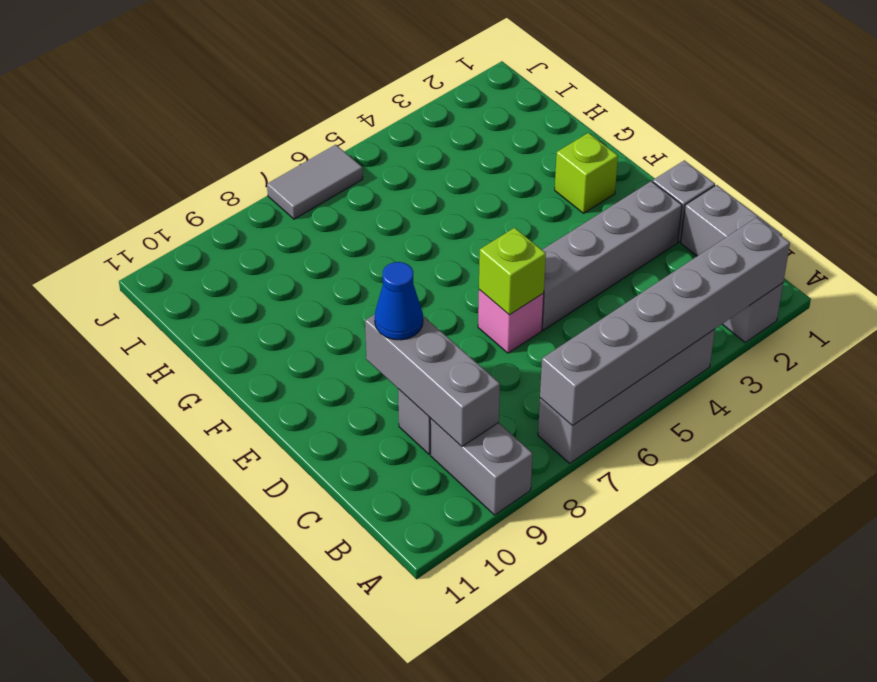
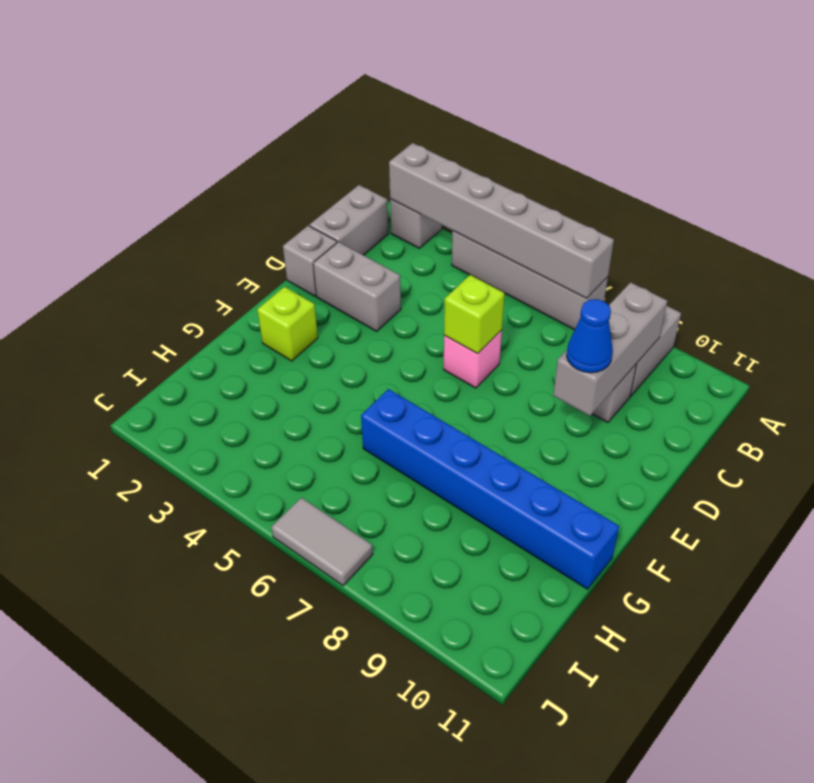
grey 1x4 brick [542,181,682,330] -> grey 1x2 brick [313,242,401,331]
none -> blue 1x6 brick [361,389,619,589]

